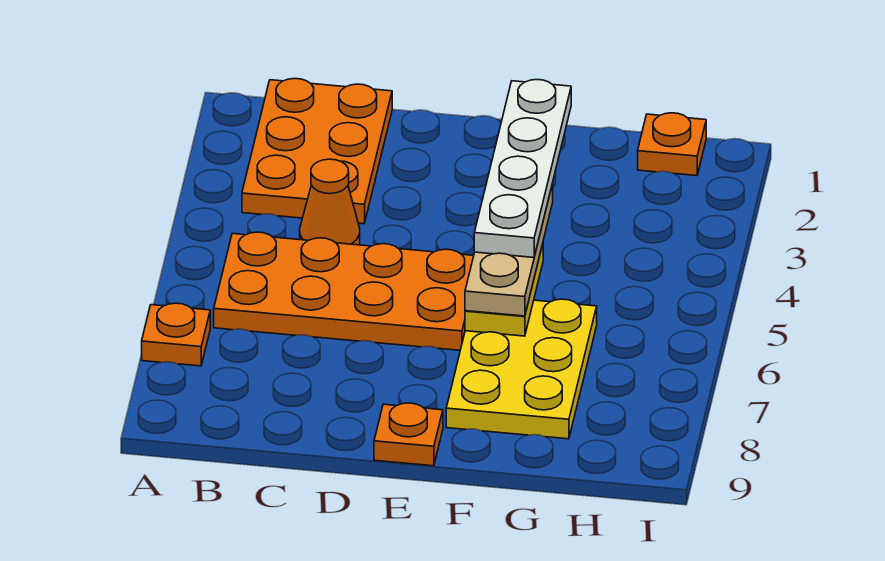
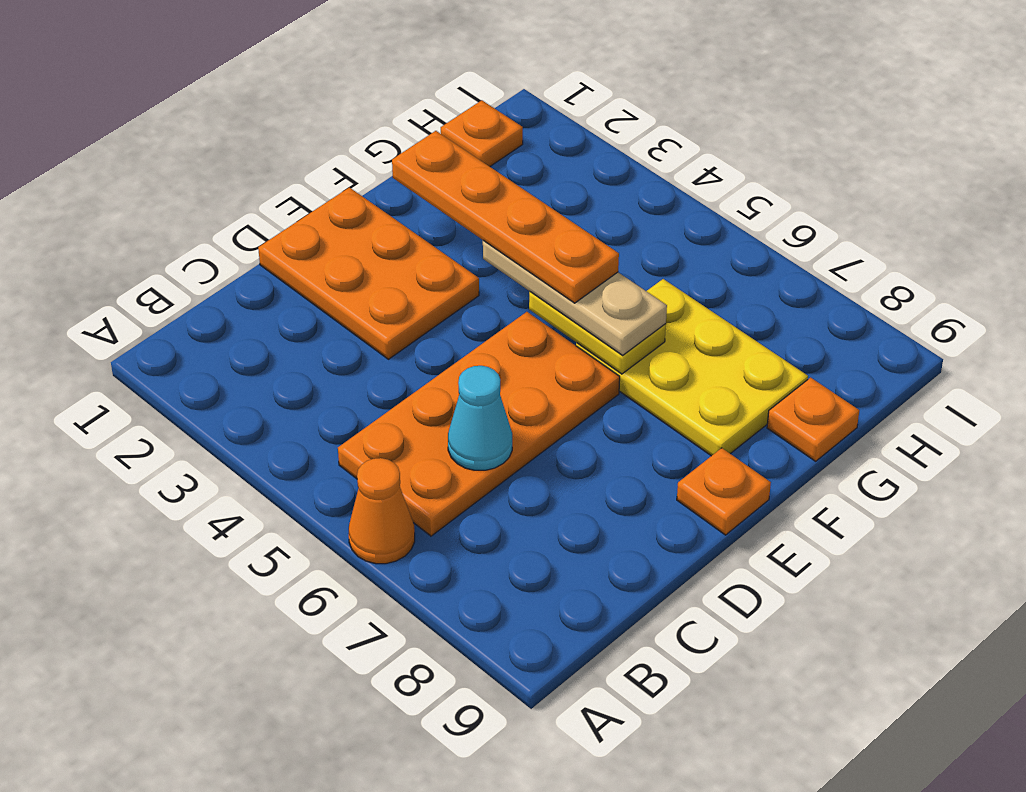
orange 1x1 plate [142,303,210,366] -> orange 1x1 plate moved to [767,378,859,461]
orange 2x3 plate [242,78,392,224] -> orange 2x3 plate moved to [258,187,479,359]
orange 1x1 cone [300,159,360,245] -> orange 1x1 cone moved to [349,458,415,564]
none -> cyan 1x1 cone [448,366,512,470]
white 1x4 plate [474,80,571,258] -> orange 1x4 plate [392,131,619,303]

